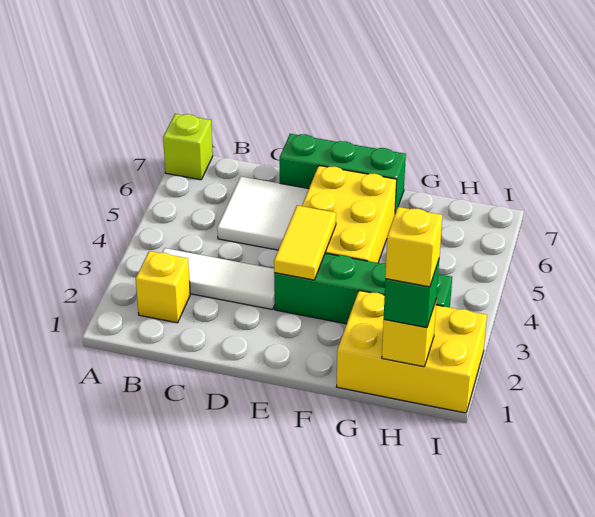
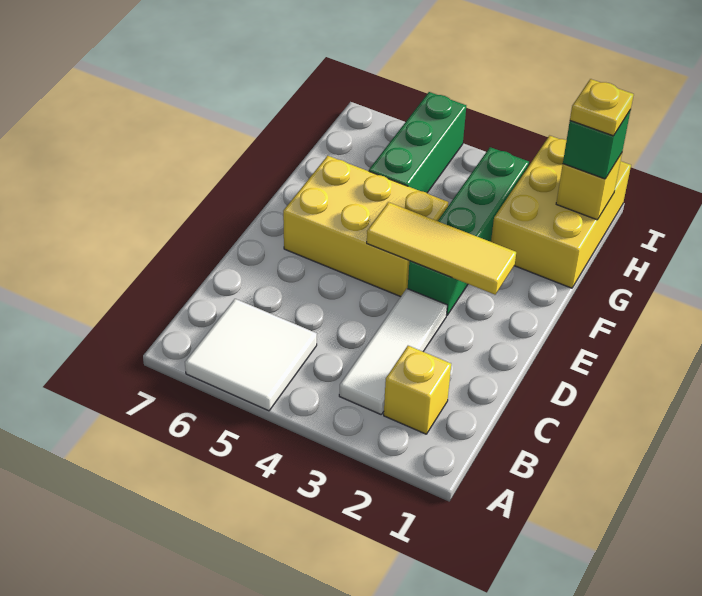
lime 1x1 brick [163,114,213,180] -> none
white 2x2 tile [217,177,309,250] -> white 2x2 tile moved to [185,299,317,411]
green 1x3 brick [280,134,406,213] -> green 1x3 brick moved to [369,92,466,193]
yellow 1x2 tile [274,206,336,280] -> yellow 1x3 tile [367,202,516,295]
yellow 1x1 brick [385,207,442,287] -> yellow 1x1 plate [570,79,634,136]

